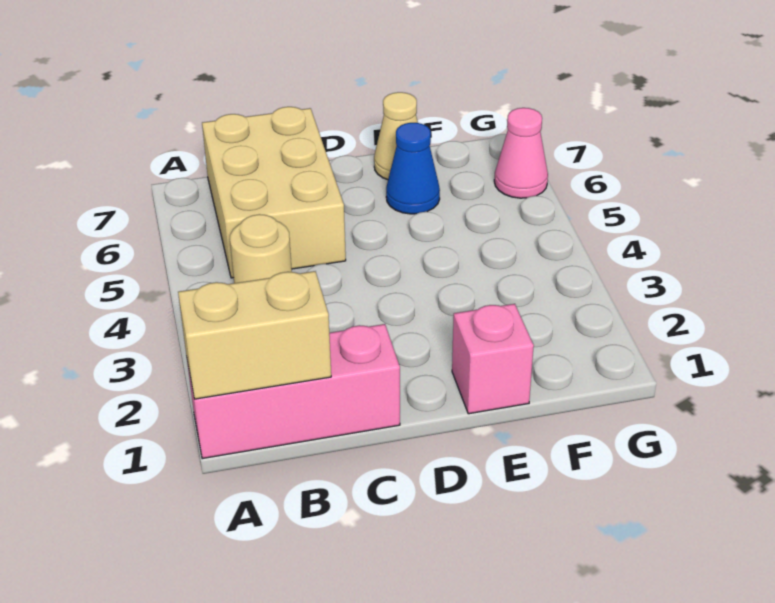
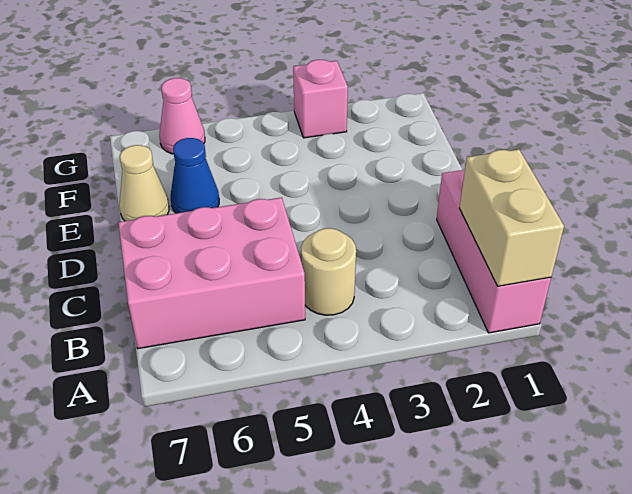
tan 2x3 brick [202,107,346,278] -> pink 2x3 brick [118,197,305,349]
pink 1x1 brick [452,304,534,414] -> pink 1x1 brick moved to [293,60,348,138]

